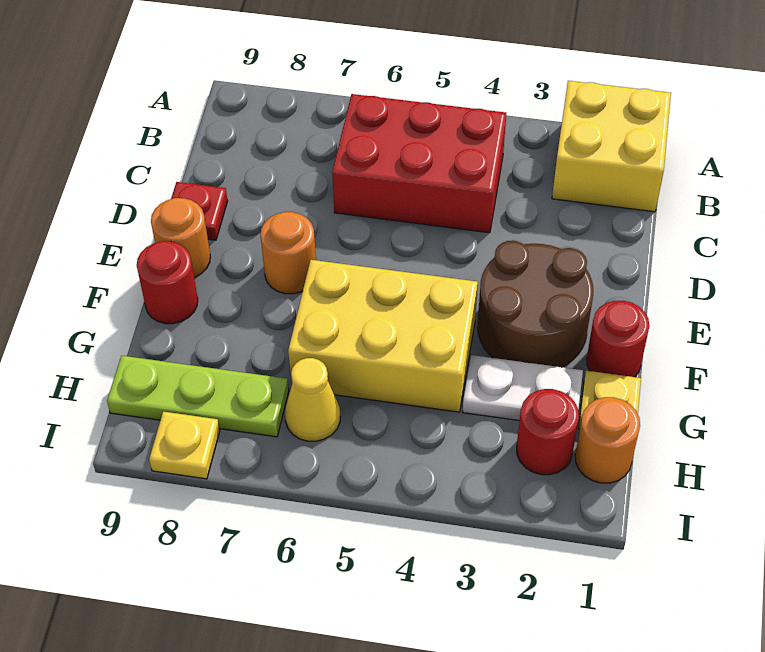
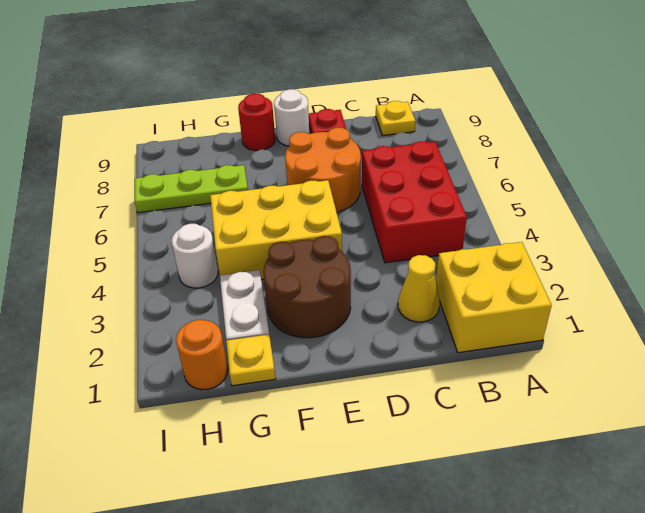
orange 1x1 round brick [261,212,316,294] -> orange 2x2 round brick [285,128,361,212]
orange 1x1 round brick [151,198,210,278] -> white 1x1 round brick [274,89,310,146]
red 1x1 round brick [587,301,649,377] -> none
yellow 2x3 brick [288,260,478,412] -> yellow 2x3 brick turned to [210,180,342,280]
red 1x1 round brick [517,389,579,475] -> none
none -> white 1x1 round brick [171,224,218,288]
yellow 1x1 cone [285,358,340,441] -> yellow 1x1 cone moved to [398,255,440,322]
lime 1x3 plate [107,356,289,437] -> lime 1x3 plate turned to [135,165,248,213]
yellow 1x1 plate [149,412,220,479] -> yellow 1x1 plate moved to [376,101,415,136]

